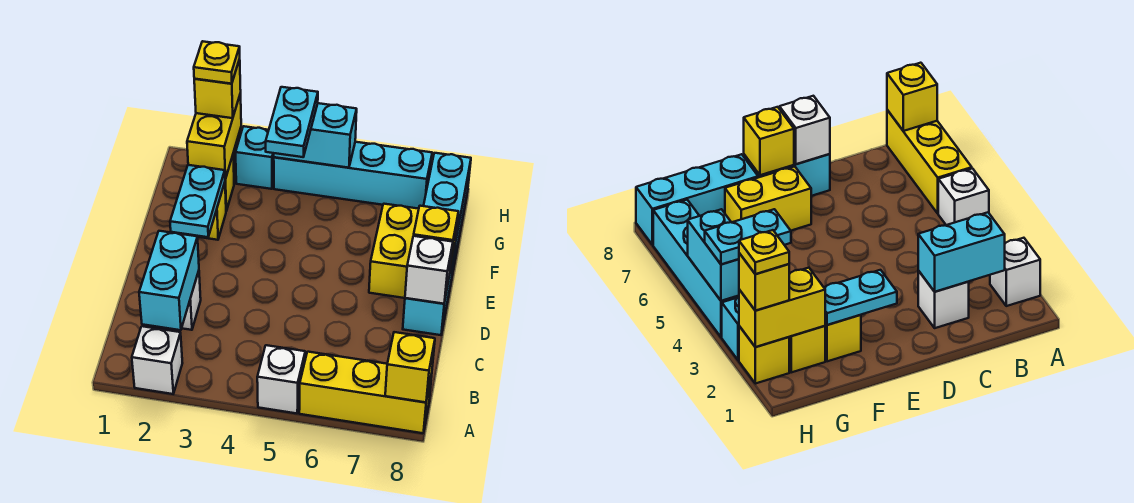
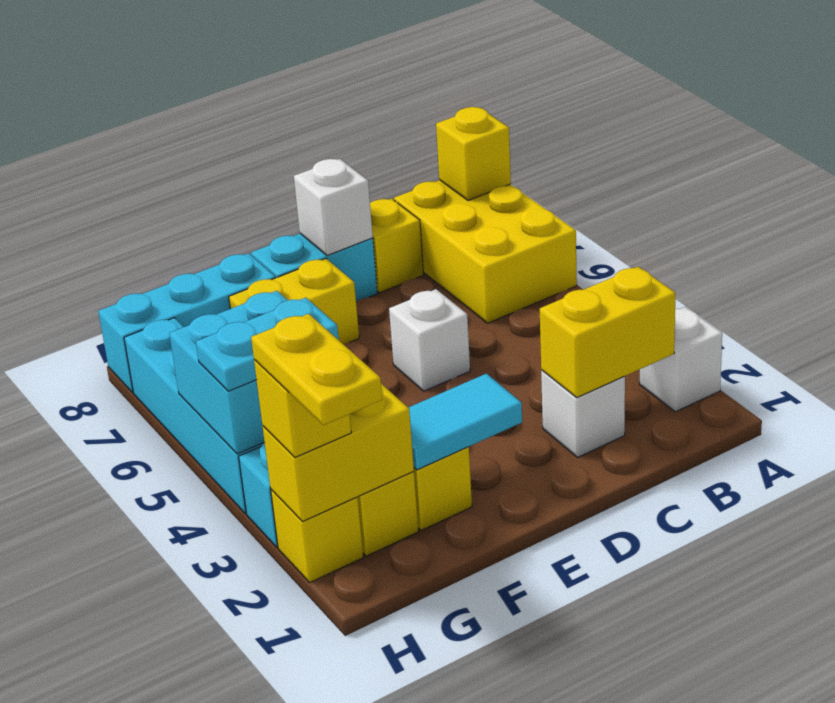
white 1x1 brick [257,345,305,413] -> white 1x1 brick moved to [389,289,470,391]
yellow 1x3 brick [299,352,432,433] -> yellow 2x3 brick [394,180,577,323]
cyan 1x2 brick [139,231,199,330] -> yellow 1x2 brick [540,267,675,397]
cyan 1x2 plate [170,165,225,237] -> cyan 1x2 tile [408,374,522,470]
yellow 1x1 brick [414,206,459,270] -> yellow 1x1 brick moved to [370,199,424,293]
yellow 1x1 plate [194,41,240,84] -> yellow 1x2 plate [251,314,382,425]
cyan 1x2 brick [274,103,357,168] -> cyan 2x2 brick [169,291,288,454]

